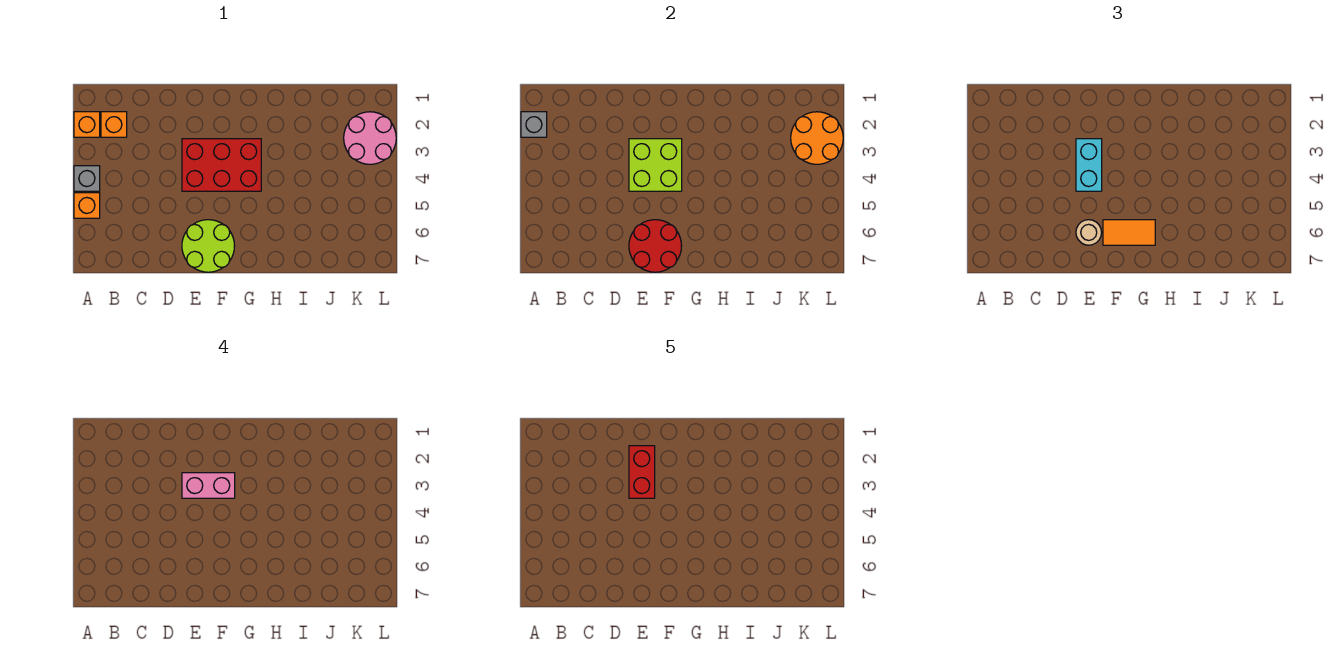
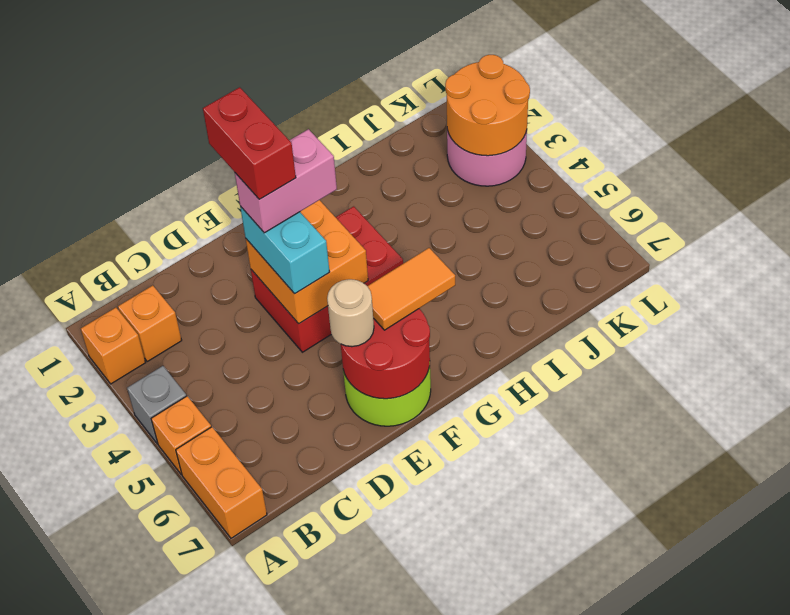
grey 1x1 brick [521,112,547,137] -> none
none -> orange 1x2 brick [176,427,267,538]
lime 2x2 brick [629,139,682,191] -> orange 2x2 brick [246,200,368,324]

